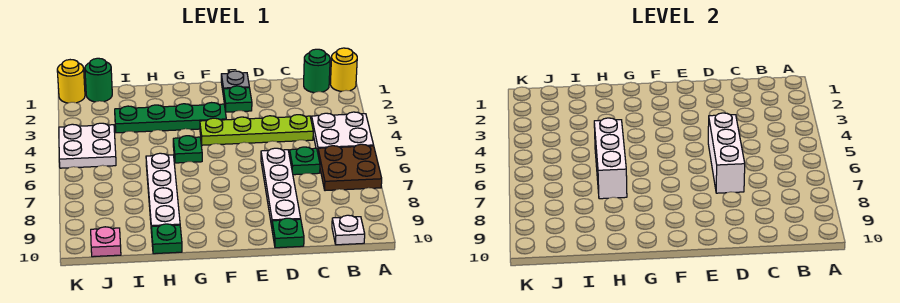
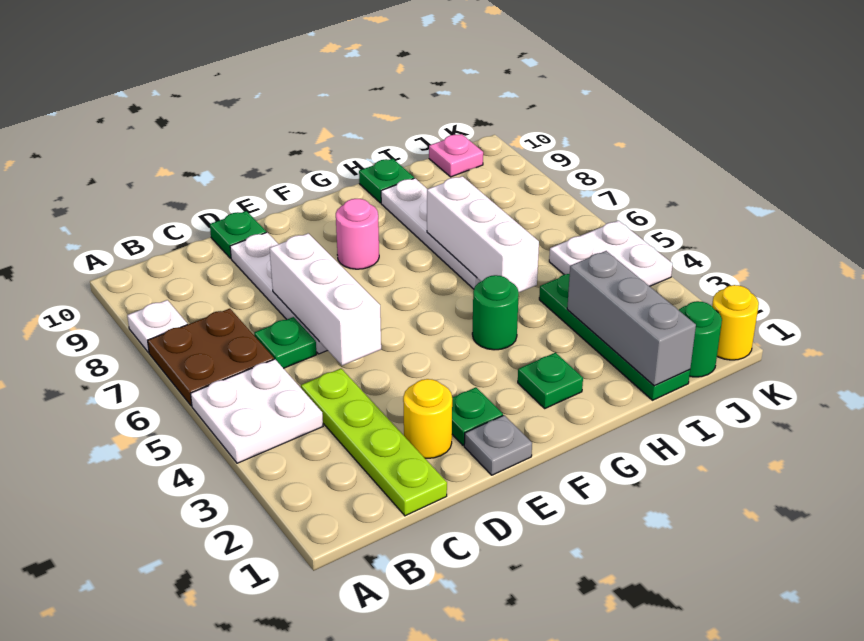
yellow 1x1 round brick [330,48,357,91] -> yellow 1x1 round brick moved to [403,379,452,458]
green 1x1 round brick [304,49,330,93] -> green 1x1 round brick moved to [472,275,519,350]
white 1x1 plate [332,215,365,245] -> white 1x1 plate moved to [127,300,187,353]
lime 1x4 plate [200,115,313,145] -> lime 1x4 plate turned to [301,369,447,516]
green 1x4 plate [115,103,226,133] -> green 1x4 plate turned to [539,274,690,400]
none -> pink 1x1 round brick [336,199,379,269]
green 1x1 plate [173,136,202,163] -> green 1x1 plate moved to [518,353,583,408]
none -> grey 1x3 brick [567,251,696,386]

